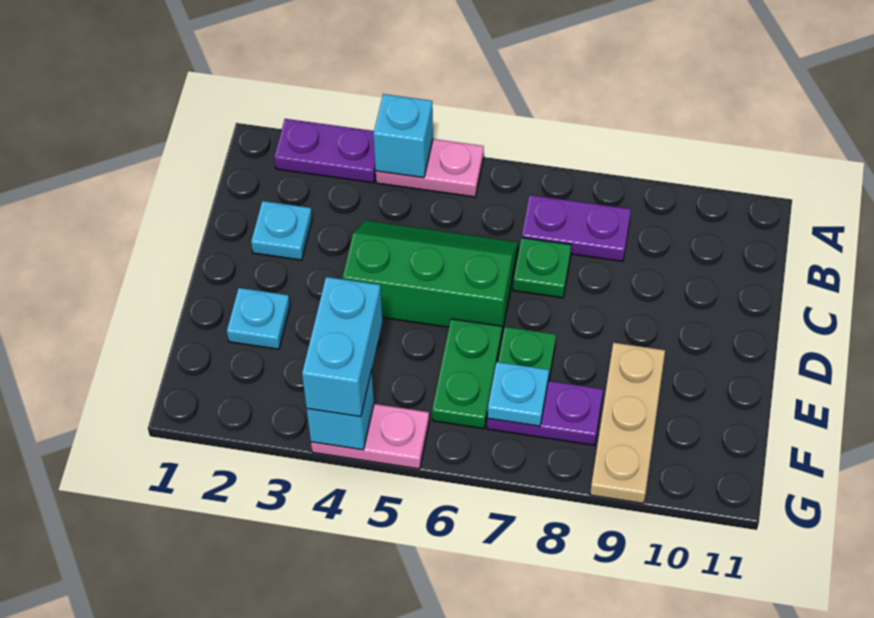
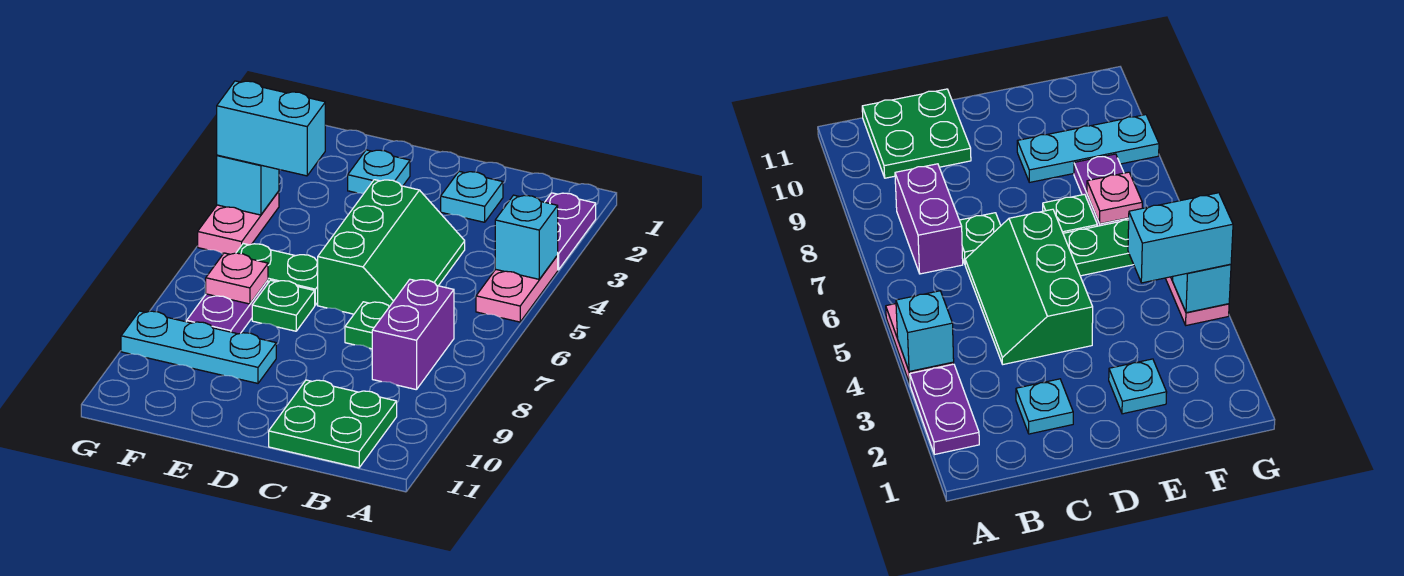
purple 1x2 plate [522,195,631,261] -> purple 1x2 brick [372,279,454,390]
none -> green 2x2 plate [269,380,397,468]
tan 1x3 plate [590,343,665,503] -> cyan 1x3 plate [121,311,276,383]
cyan 1x1 plate [487,362,549,426] -> pink 1x1 plate [206,253,268,304]

